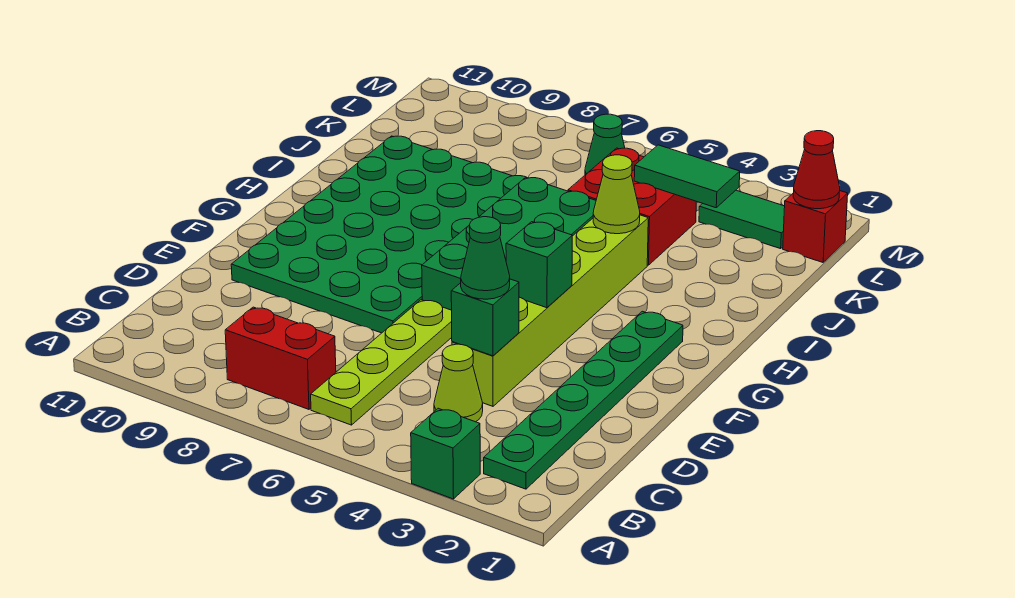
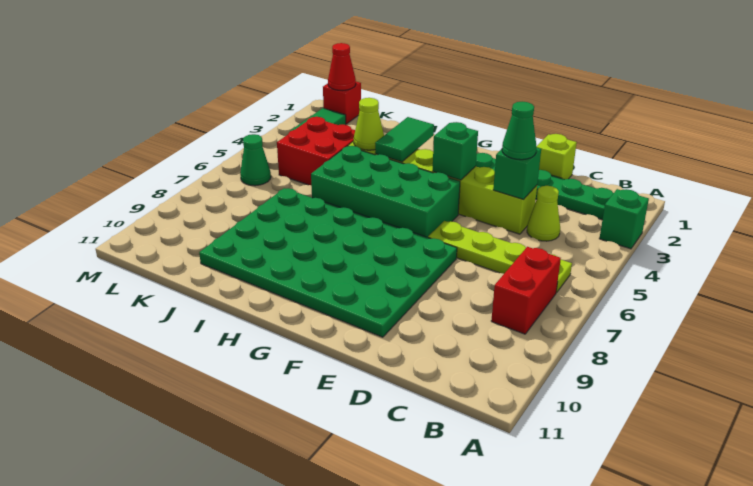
none -> lime 1x1 brick [537,134,577,179]
green 1x2 tile [634,145,740,208] -> green 1x2 tile moved to [375,117,434,162]

